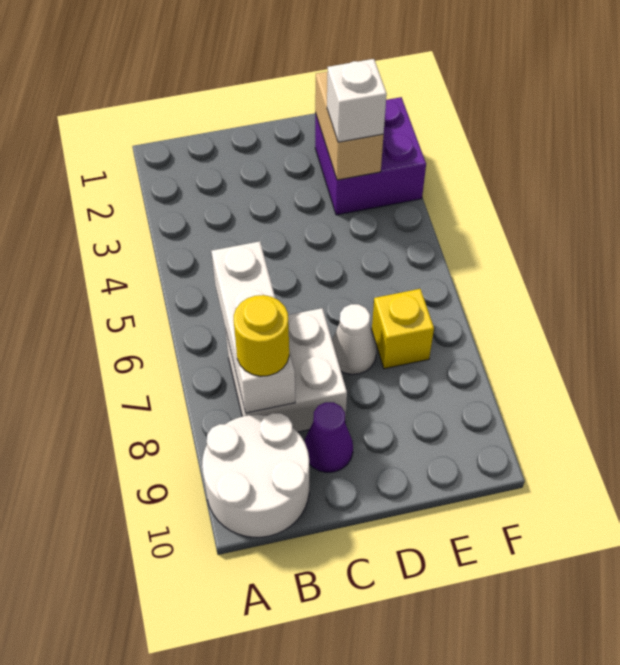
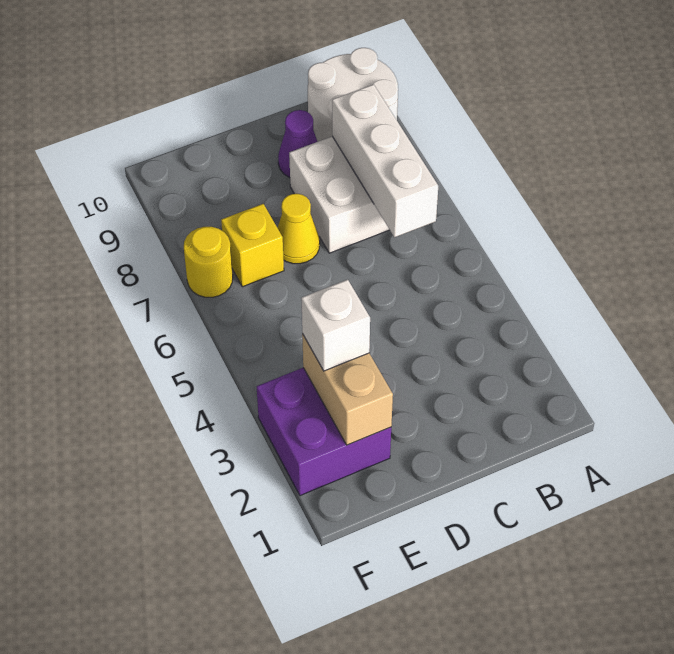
yellow 1x1 round brick [234,295,289,376] -> yellow 1x1 round brick moved to [184,227,233,297]
white 1x1 cone [332,304,377,374] -> yellow 1x1 cone [278,194,320,264]

